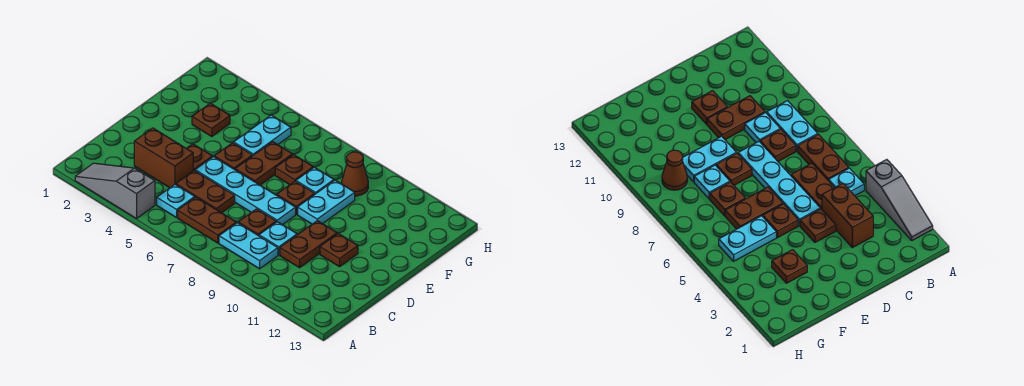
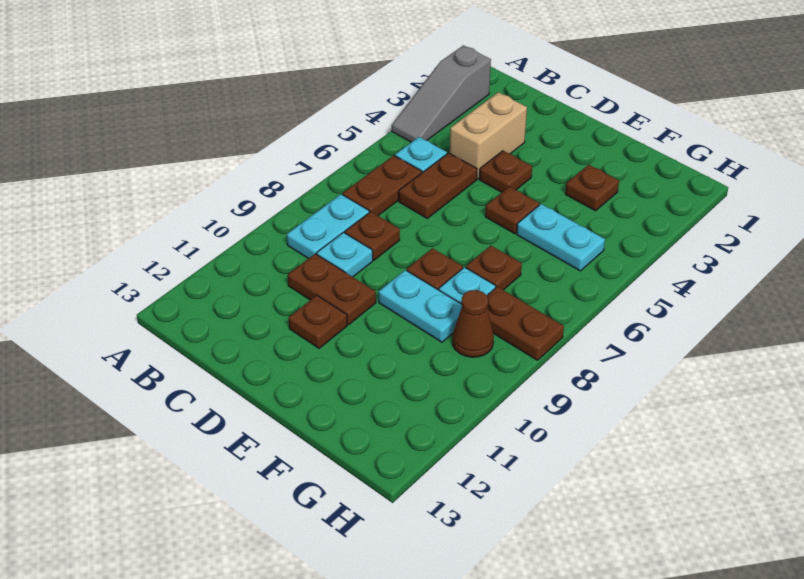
grey 1x3 slope [75,163,155,219] -> grey 1x3 slope turned to [392,45,491,142]
brown 1x2 brick [134,128,193,188] -> tan 1x2 brick [450,92,527,179]
cyan 1x4 plate [195,157,296,225] -> none
brown 1x2 plate [235,142,292,185] -> brown 1x2 plate moved to [487,287,564,360]

